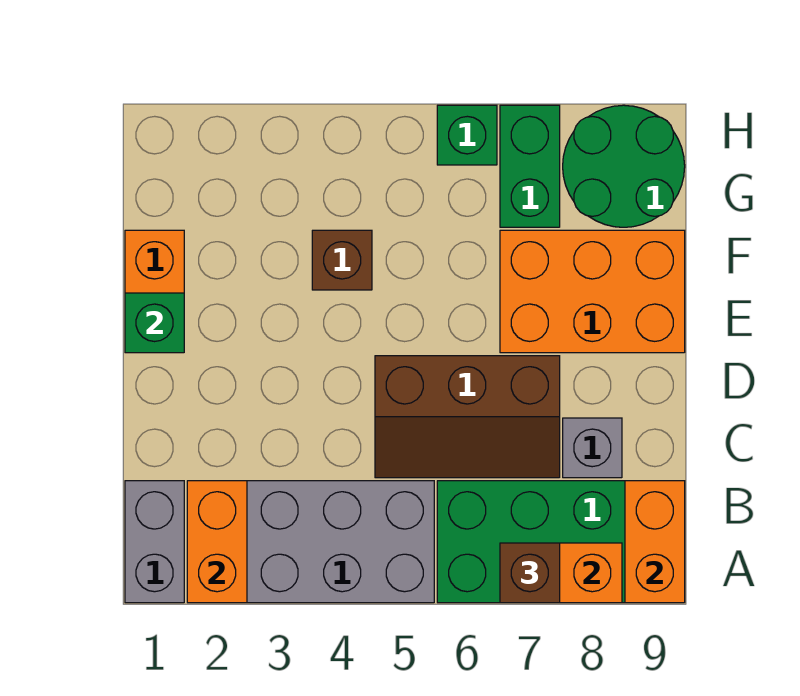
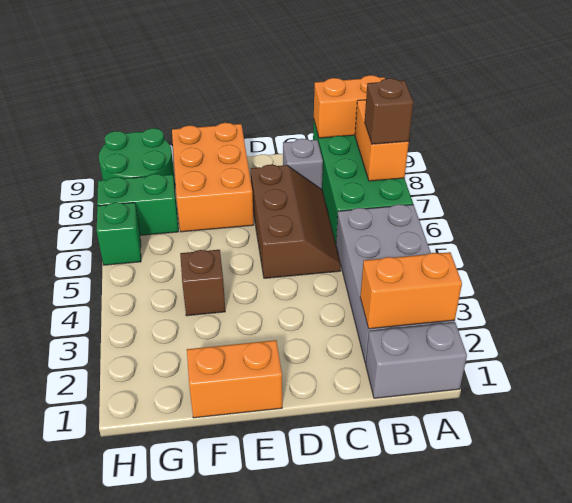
green 1x1 brick [125,293,184,353] -> none

